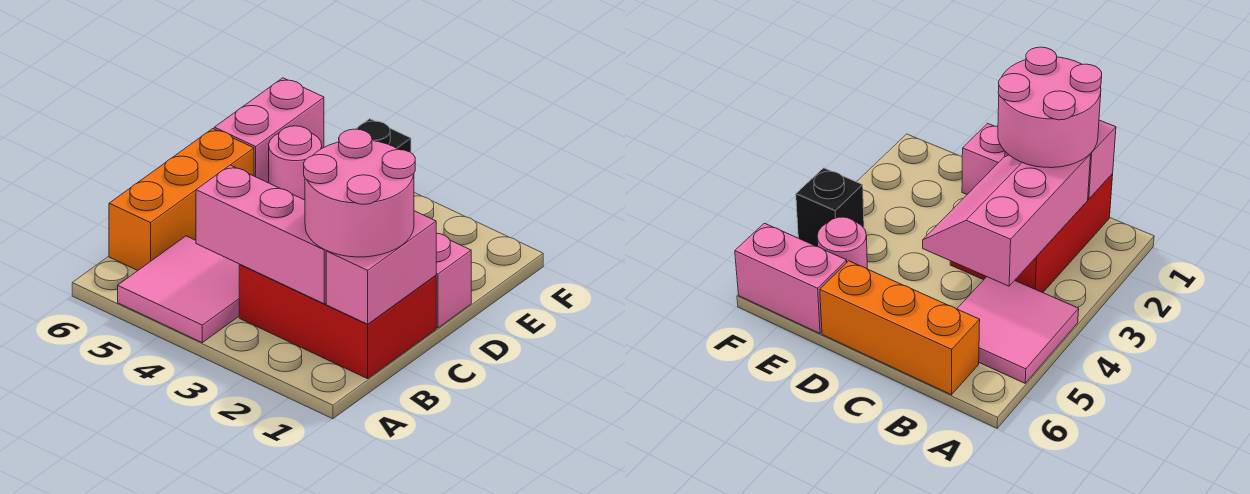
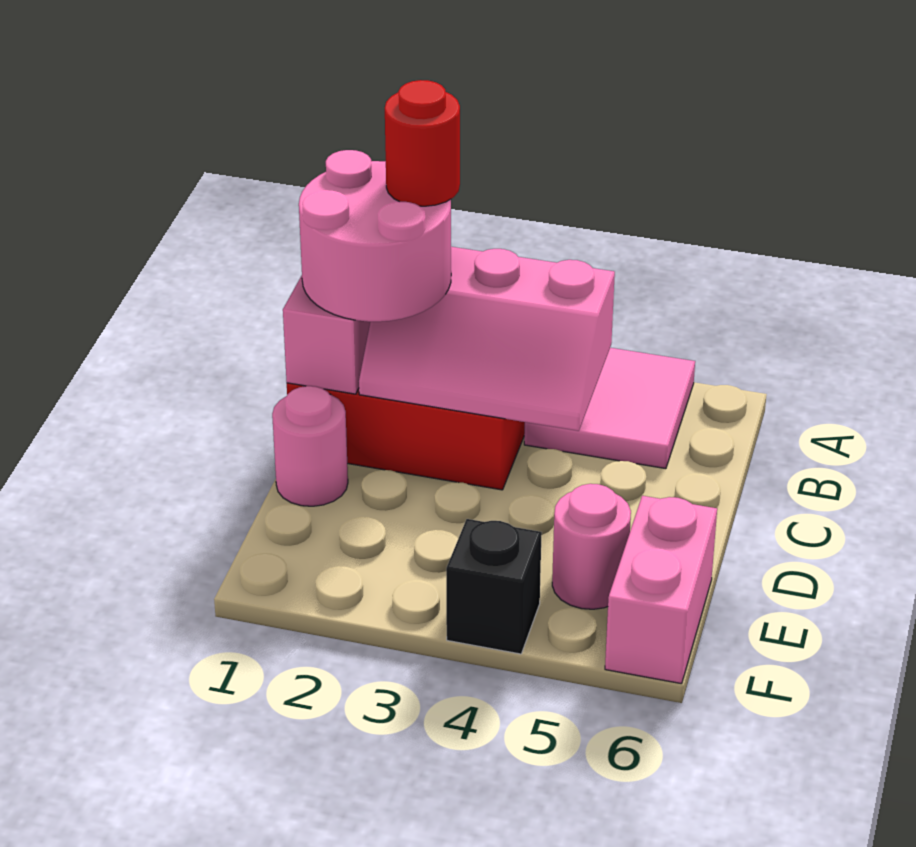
none -> red 1x1 round brick [385,80,460,206]
orange 1x3 brick [109,129,254,270] -> none
pink 1x1 brick [436,233,471,328] -> pink 1x1 round brick [272,386,348,506]

